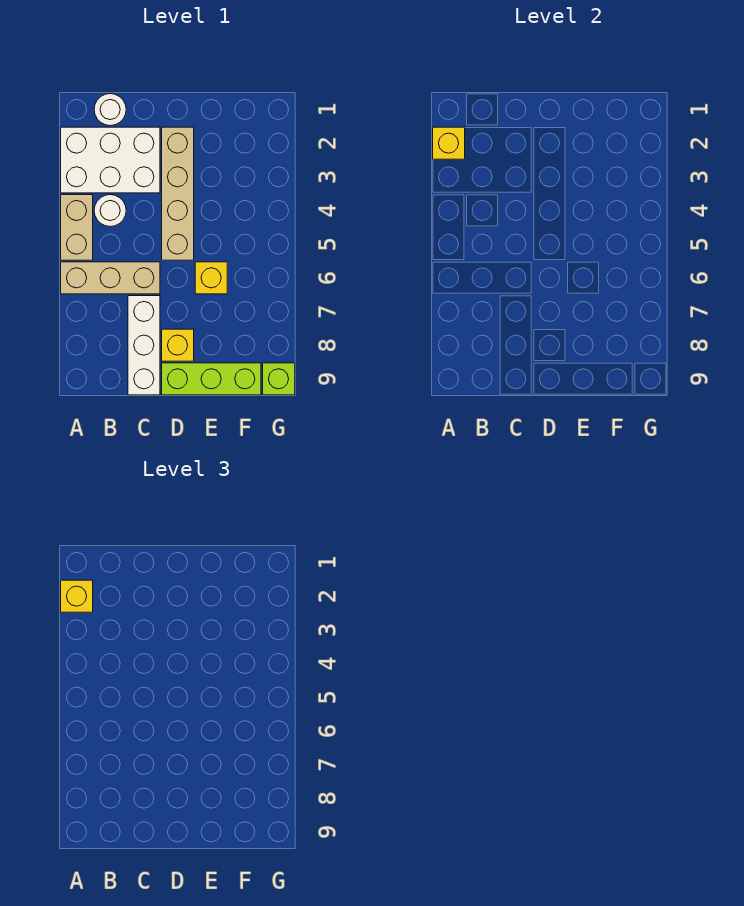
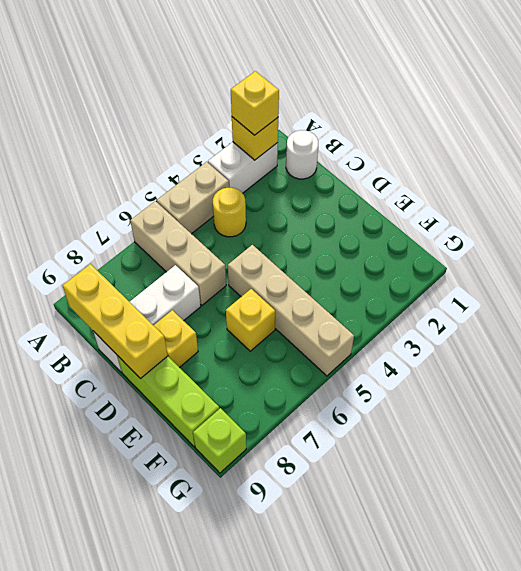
white 2x3 brick [61,127,160,193] -> white 1x2 brick [208,142,278,193]
white 1x1 round brick [94,195,126,227] -> yellow 1x1 round brick [213,188,246,237]
none -> yellow 1x3 brick [62,264,168,378]
tan 1x4 brick [162,127,194,260] -> tan 1x4 brick turned to [228,245,354,376]

